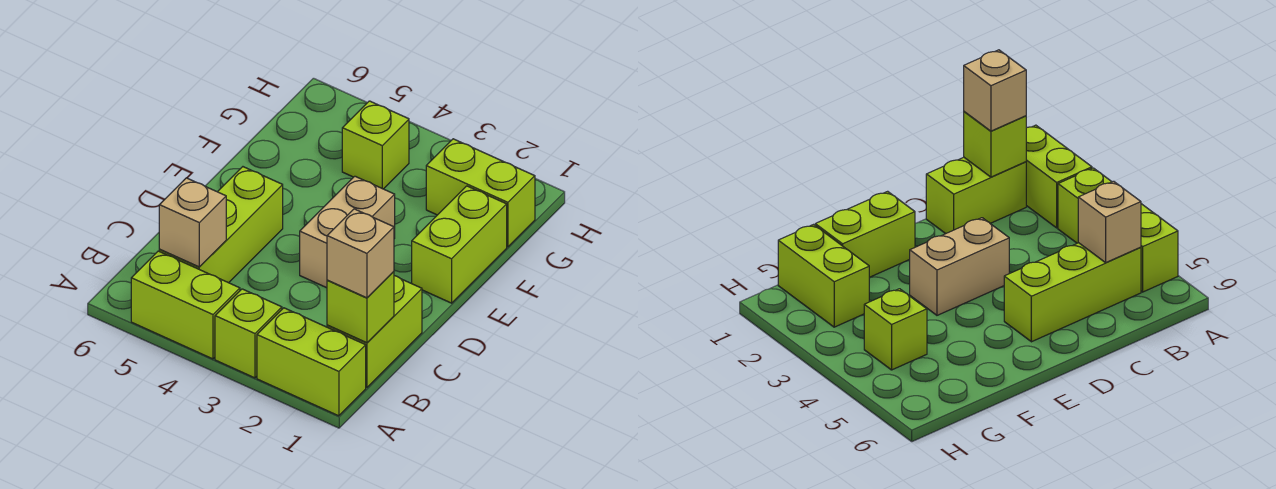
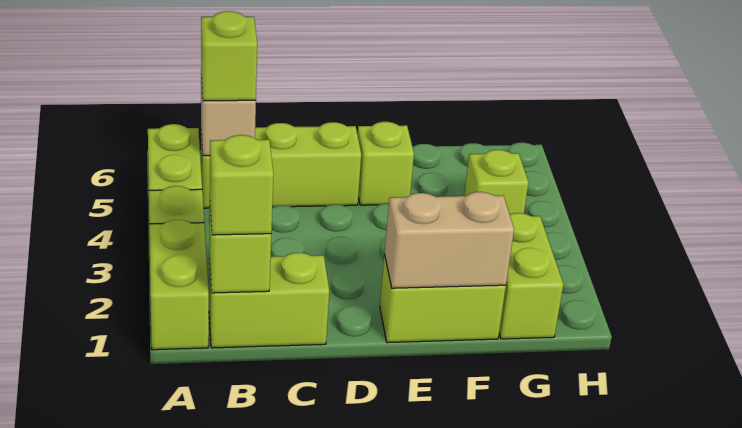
tan 1x1 brick [327,209,394,298] -> lime 1x1 brick [210,135,274,235]
none -> lime 1x1 brick [201,11,257,101]
tan 1x2 brick [300,176,395,288] -> tan 1x2 brick moved to [385,192,514,288]
none -> lime 1x1 brick [358,122,414,205]

